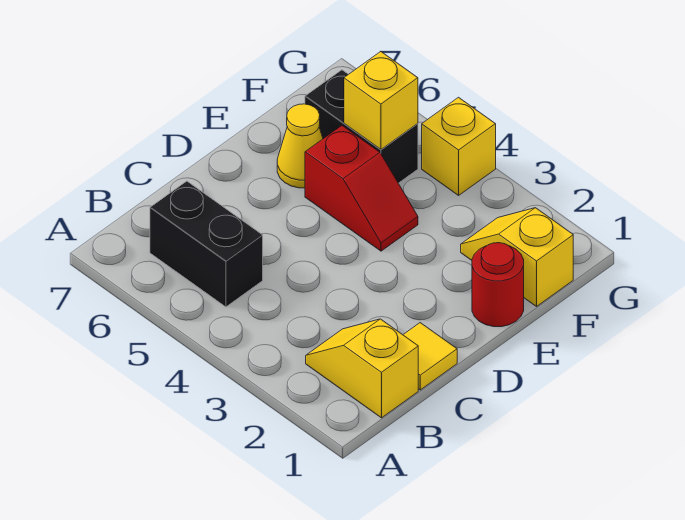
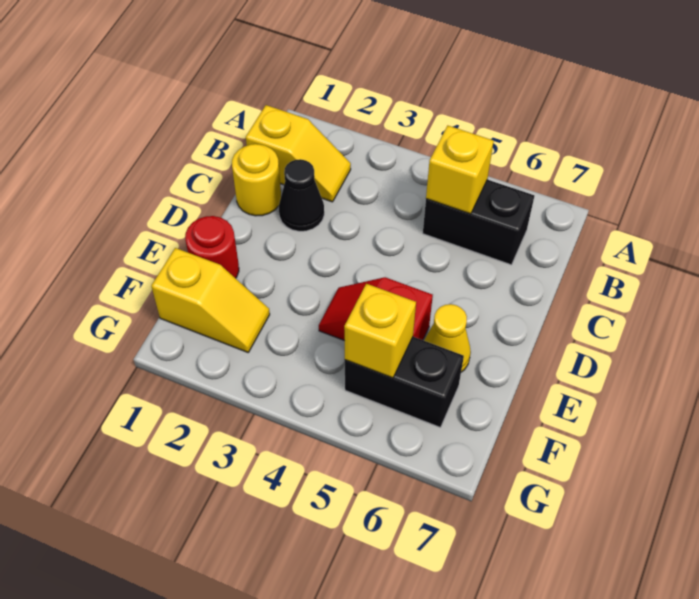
yellow 1x1 tile [403,323,457,390] -> yellow 1x1 round brick [232,144,281,216]
none -> black 1x1 cone [279,159,324,231]
yellow 1x1 brick [422,97,496,195] -> yellow 1x1 brick moved to [426,126,494,214]

